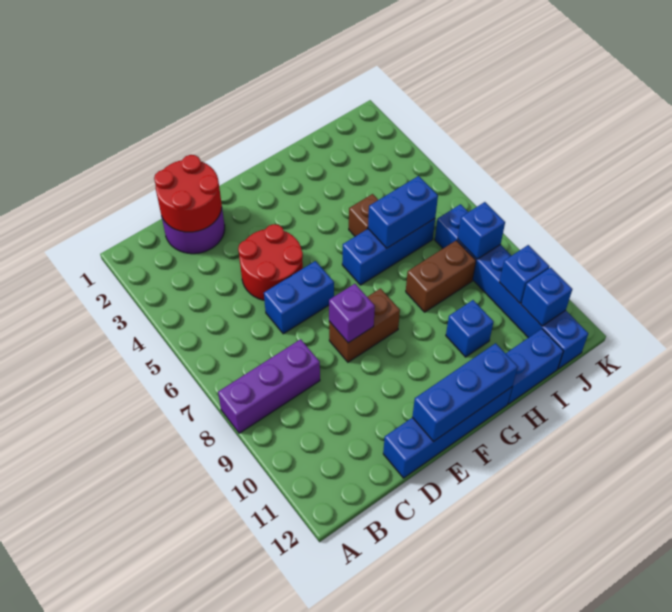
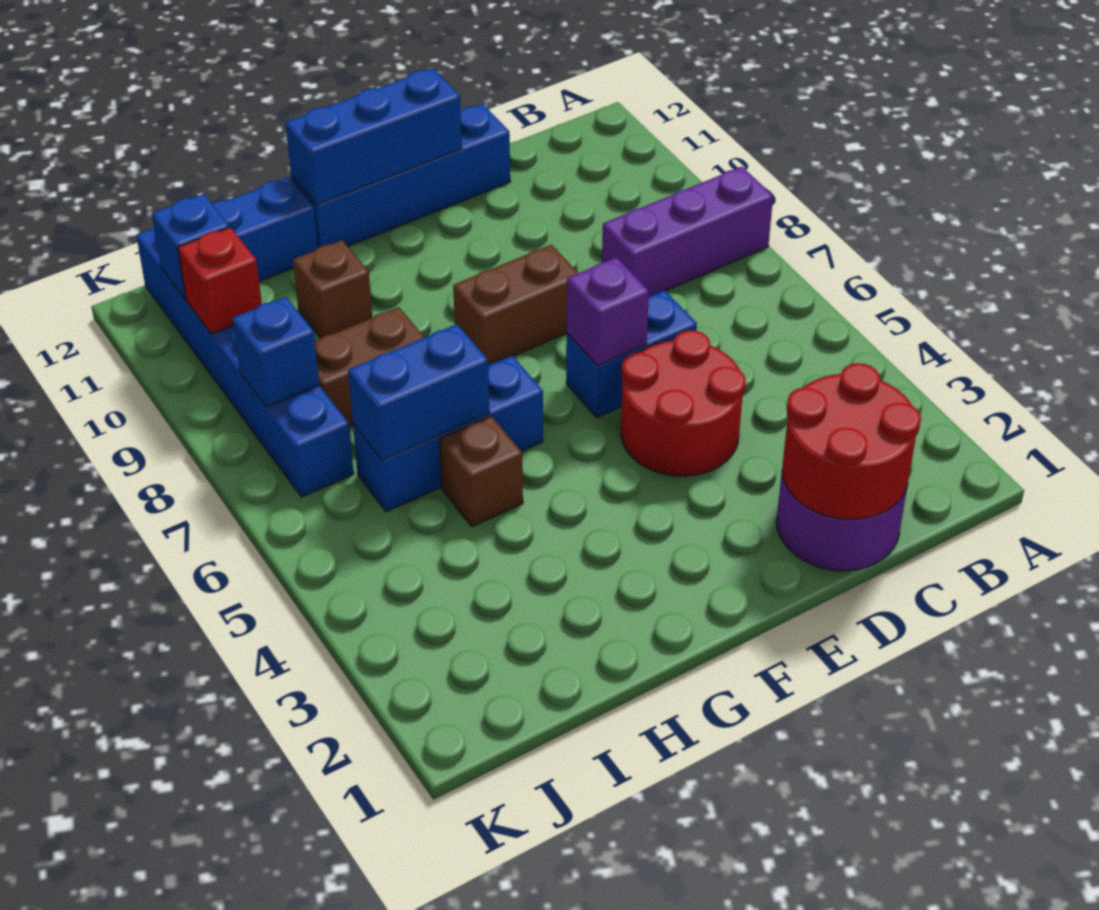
purple 1x1 brick [329,284,375,343] -> purple 1x1 brick moved to [567,258,649,366]
blue 1x1 brick [446,300,493,357] -> brown 1x1 brick [293,240,372,338]
blue 1x1 brick [500,245,549,303] -> red 1x1 brick [178,227,262,334]

